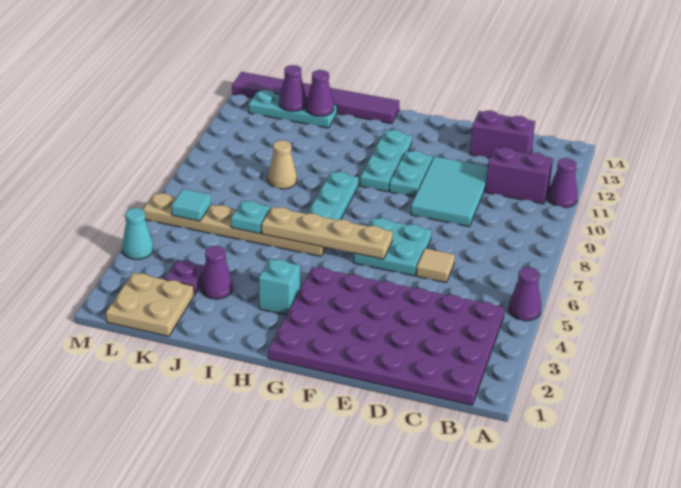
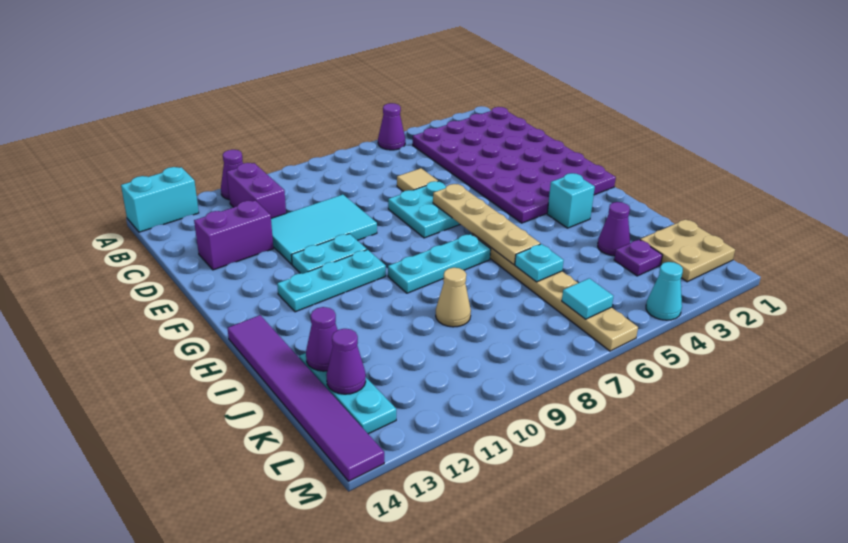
none -> cyan 1x2 brick [121,167,199,232]
purple 1x2 brick [470,111,535,158] -> purple 1x2 brick turned to [194,201,273,270]

